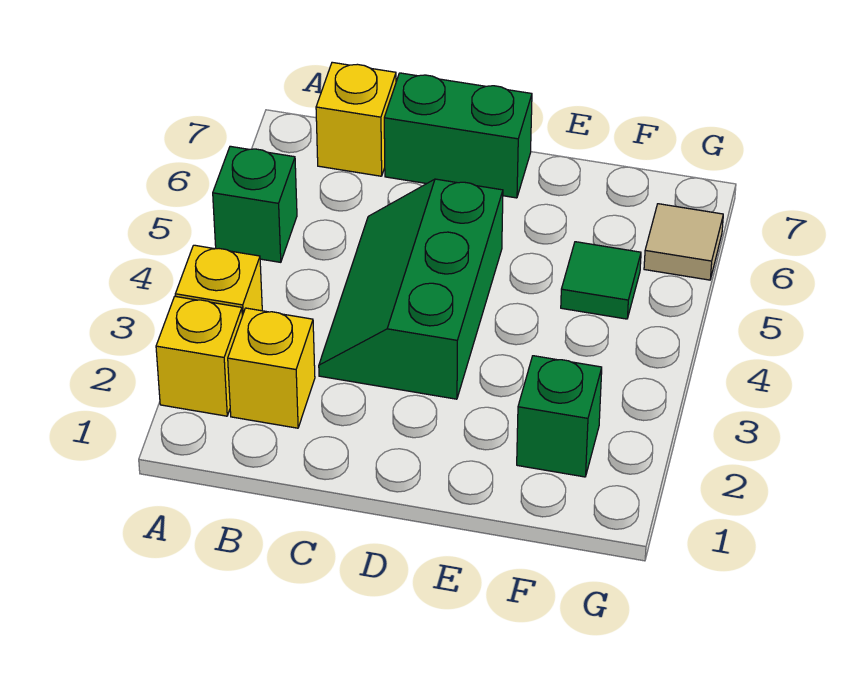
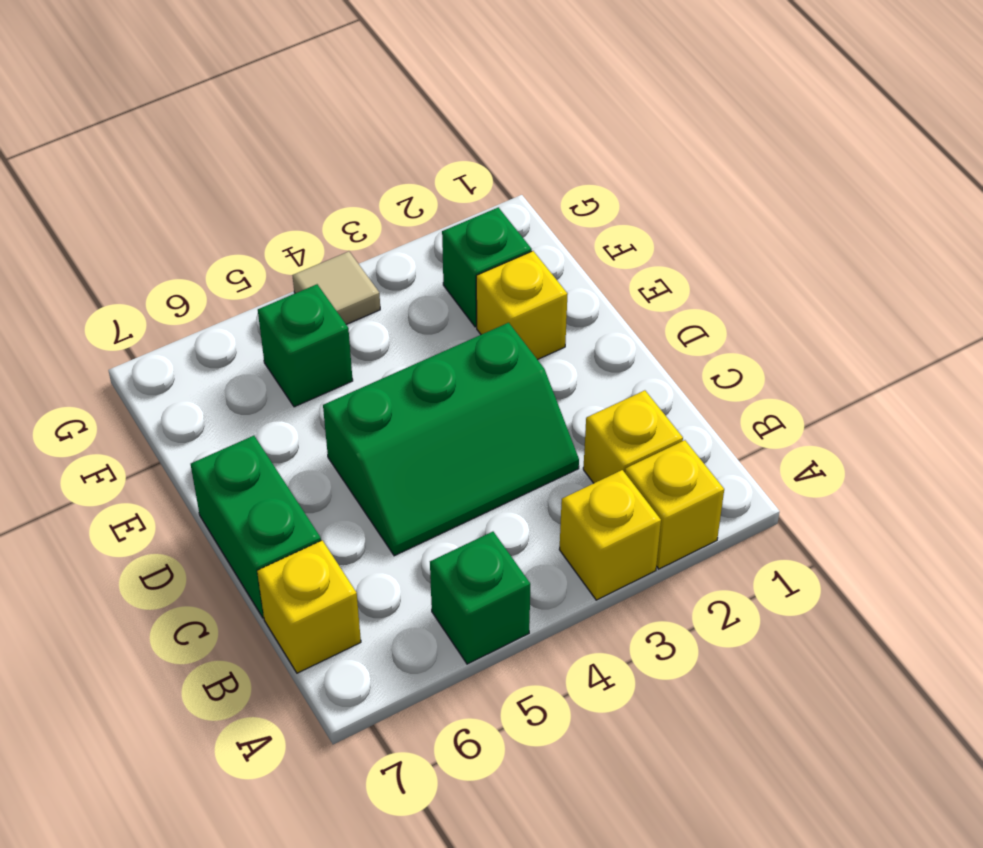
none -> yellow 1x1 brick [476,251,567,360]
green 1x1 tile [561,242,641,319] -> green 1x1 brick [258,284,353,407]
tan 1x1 tile [644,204,723,280] -> tan 1x1 tile moved to [293,251,380,324]

